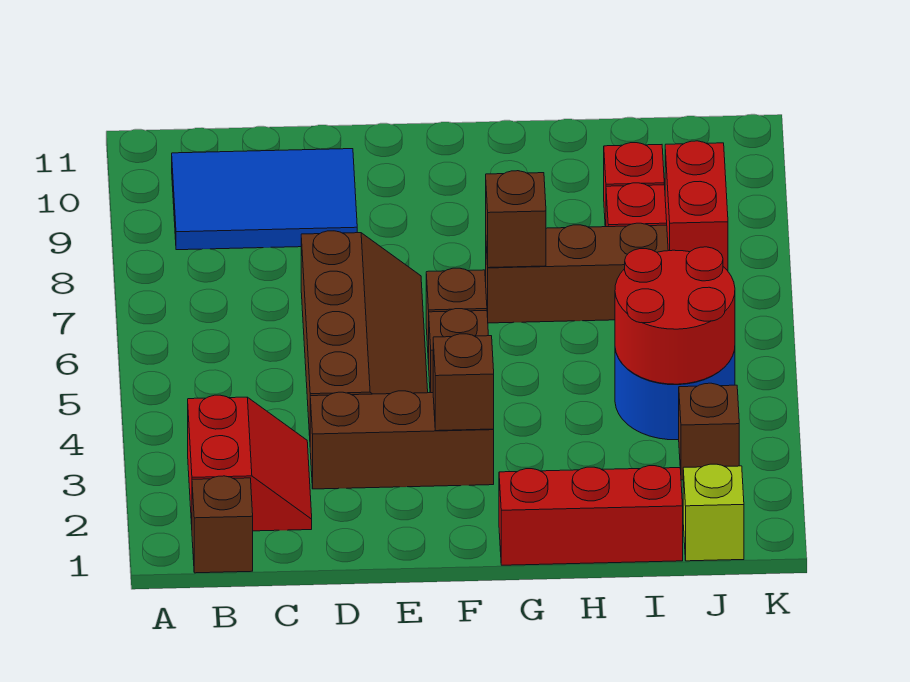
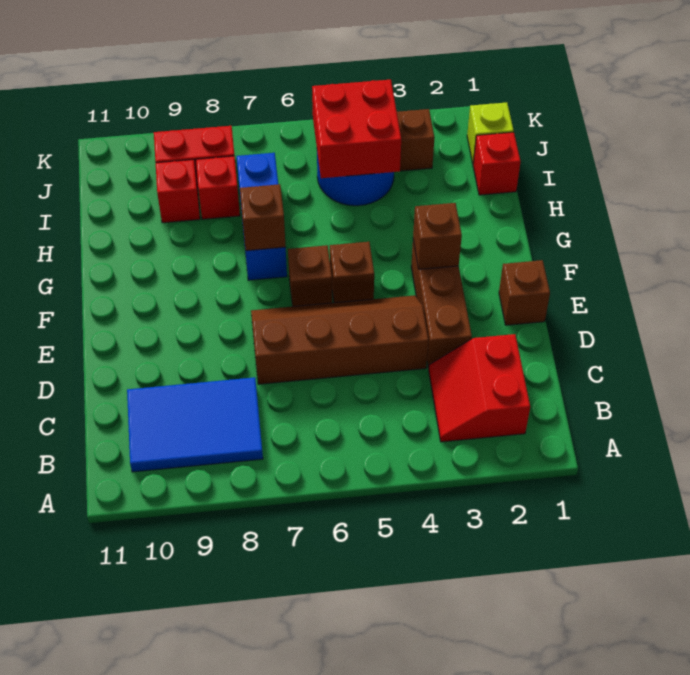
brown 1x1 brick [192,476,253,573] -> brown 1x1 brick moved to [499,260,550,325]
red 2x2 slope [188,395,312,531] -> red 2x2 slope turned to [429,334,530,442]
blue 2x3 tile [172,149,357,250] -> blue 2x3 tile turned to [127,377,263,472]
red 1x3 brick [499,466,683,565] -> red 1x1 brick [473,132,521,195]
brown 1x3 brick [486,223,668,323] -> blue 1x3 brick [237,153,287,280]
red 2x2 round brick [615,247,735,384] -> red 2x2 brick [312,80,401,178]

